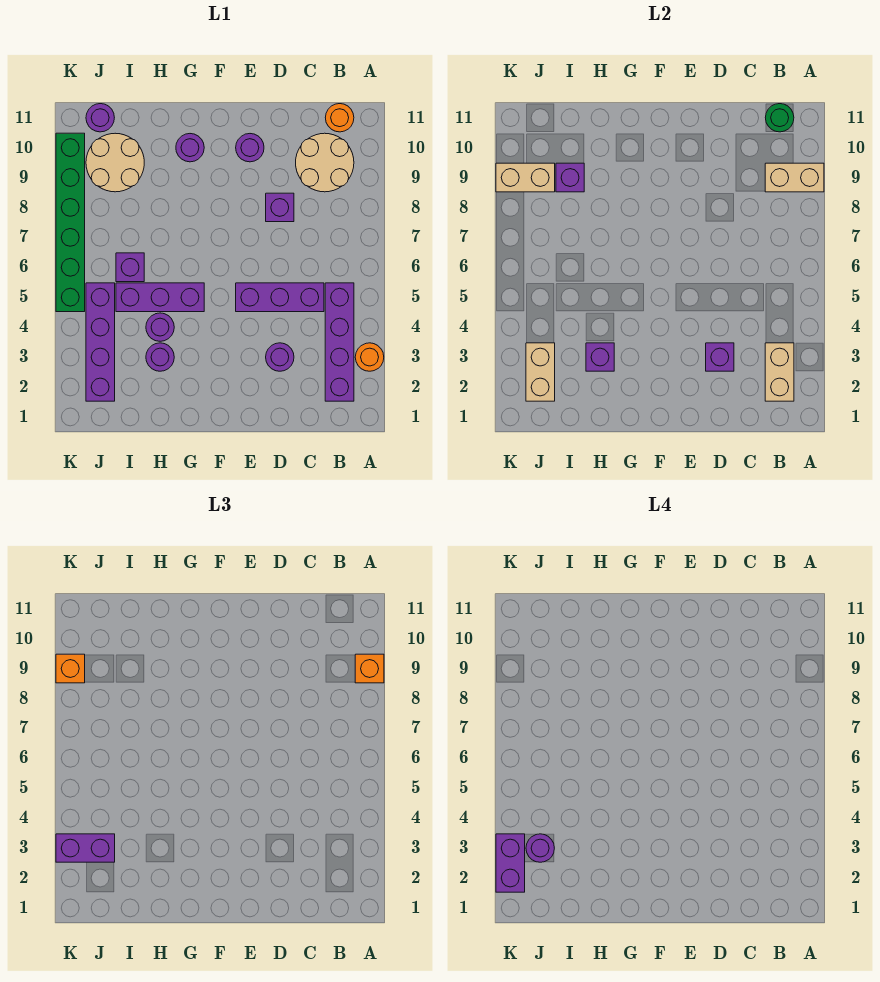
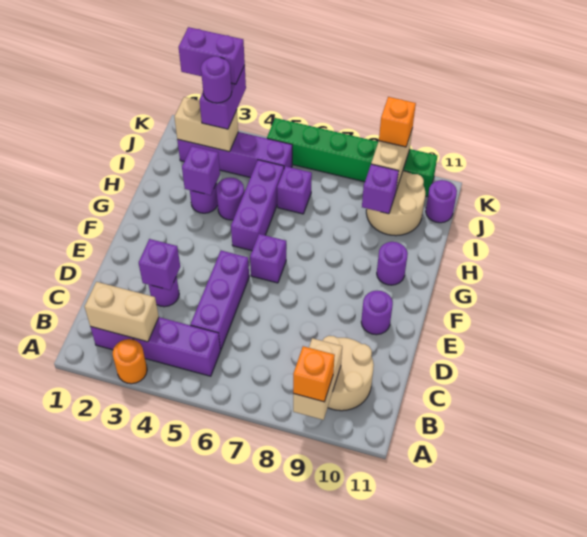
orange 1x1 round brick [325,104,354,132] -> none
green 1x1 round brick [765,104,794,132] -> none
purple 1x1 brick [266,193,294,222] -> purple 1x1 brick moved to [250,234,286,283]

